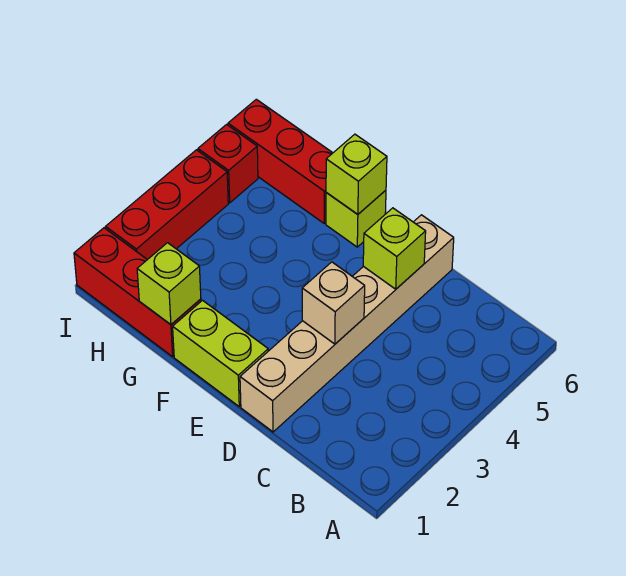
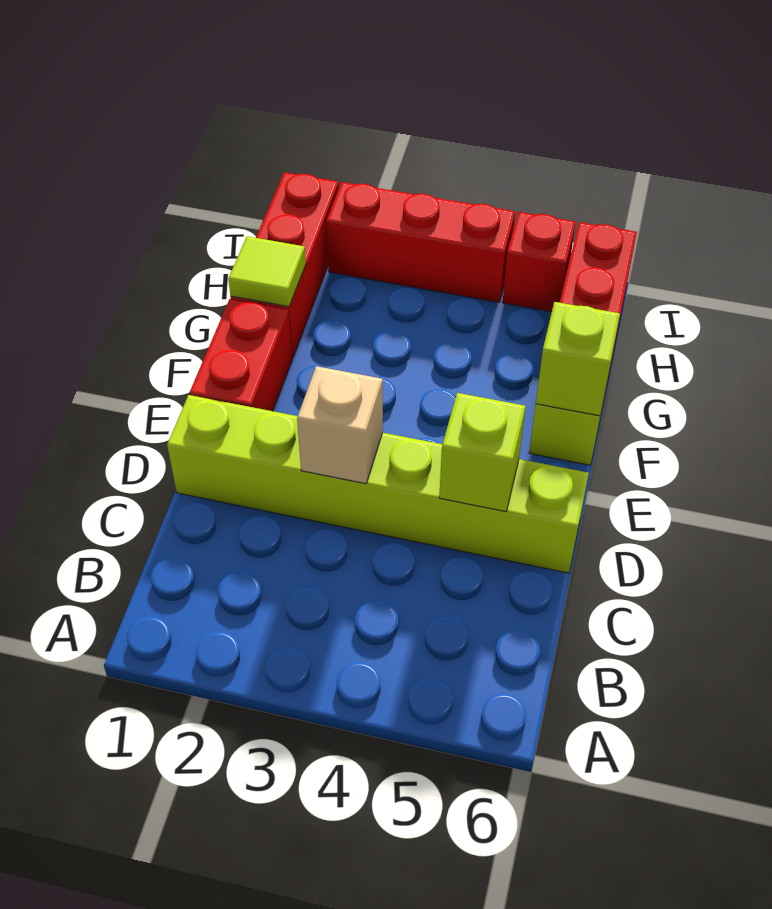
tan 1x6 brick [240,215,454,432] -> lime 1x6 brick [167,395,589,573]
lime 1x2 brick [173,300,268,406] -> red 1x2 brick [189,299,292,411]
lime 1x1 brick [137,243,201,325] -> lime 1x1 tile [228,236,306,307]

